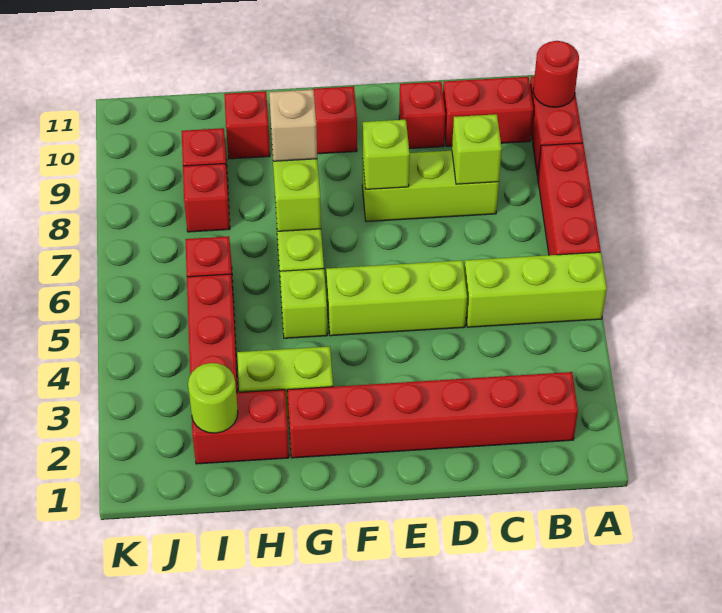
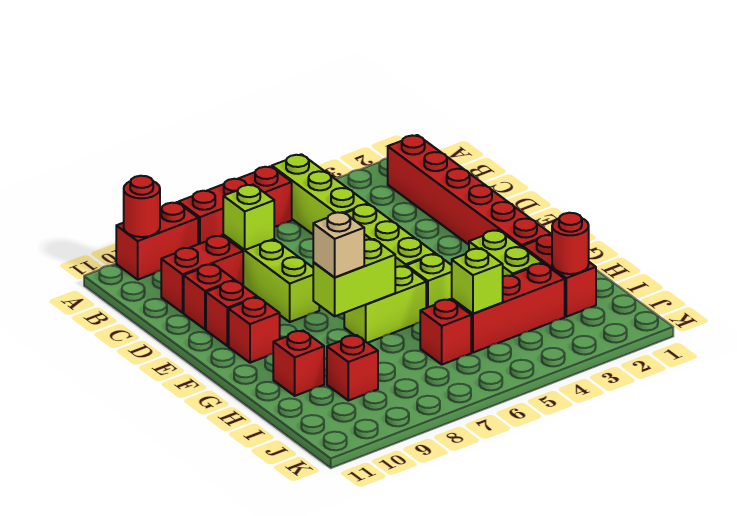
red 1x2 brick [443,77,533,146] -> red 1x2 brick turned to [161,235,243,313]
lime 1x1 brick [363,119,410,189] -> lime 1x1 brick moved to [452,248,503,314]
lime 1x1 round brick [188,363,238,433] -> red 1x1 round brick [552,213,589,274]
red 1x1 brick [183,164,230,232] -> red 1x1 brick moved to [206,281,257,346]

